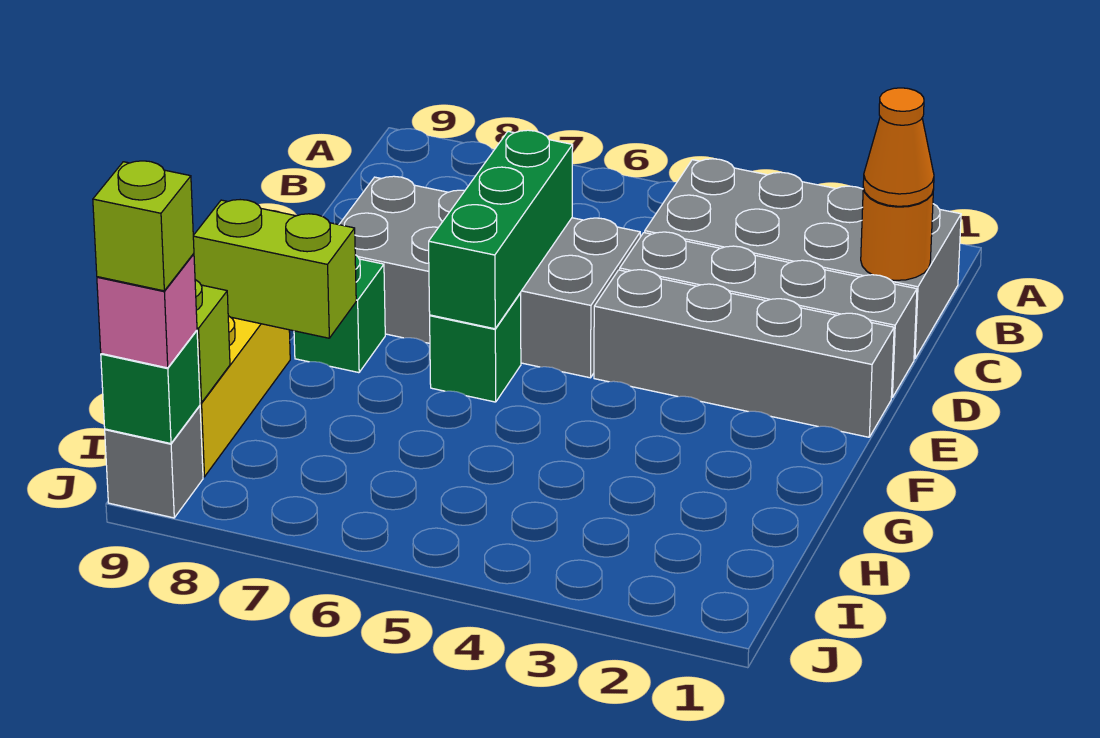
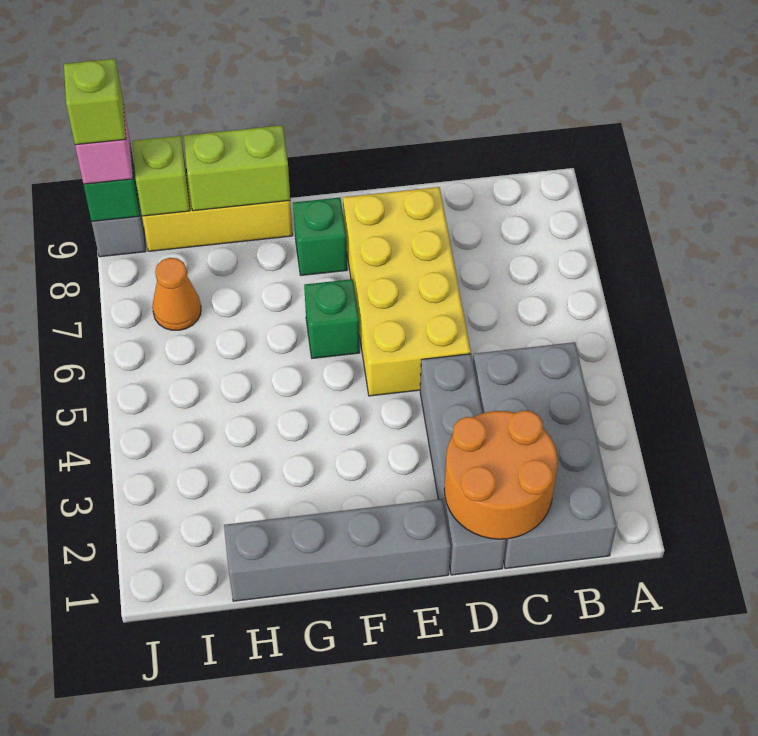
orange 1x1 round brick [861,187,933,280] -> orange 2x2 round brick [444,410,558,539]
orange 1x1 cone [863,88,934,206] -> orange 1x1 cone moved to [152,258,201,330]
grey 2x4 brick [339,176,640,378] -> yellow 2x4 brick [343,187,471,396]
green 1x3 brick [429,130,573,329] -> none
grey 1x4 brick [594,270,894,437] -> grey 1x4 brick turned to [224,499,451,601]
lime 1x2 brick [193,200,356,338] -> lime 1x2 brick turned to [184,125,290,211]

